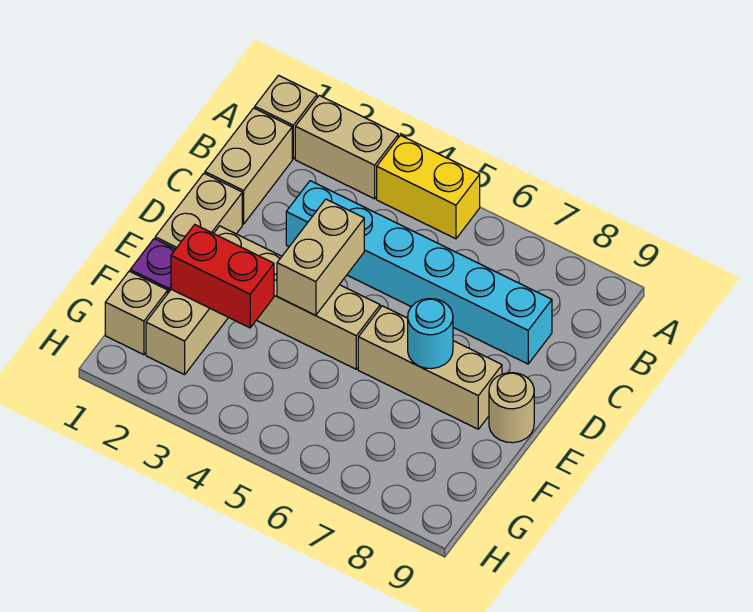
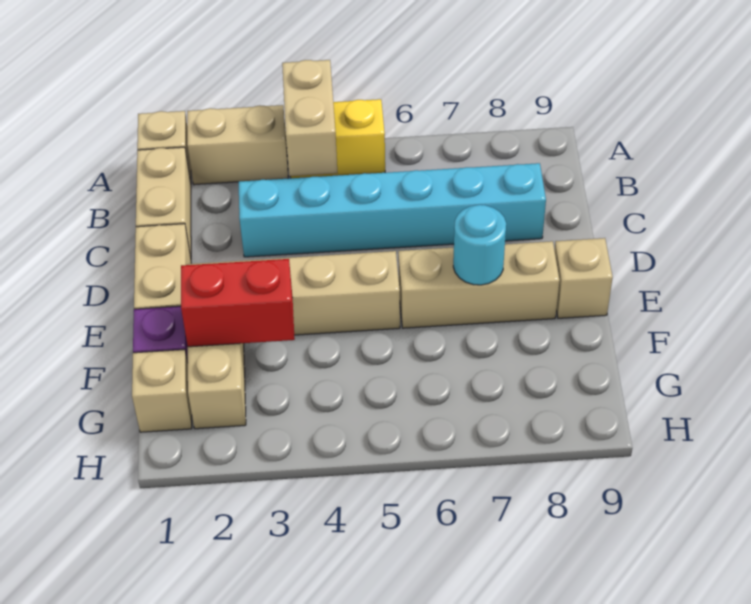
tan 1x2 brick [277,199,364,315] -> tan 1x2 brick moved to [282,60,337,176]
tan 1x1 round brick [489,373,534,443] -> tan 1x1 brick [555,238,613,318]

